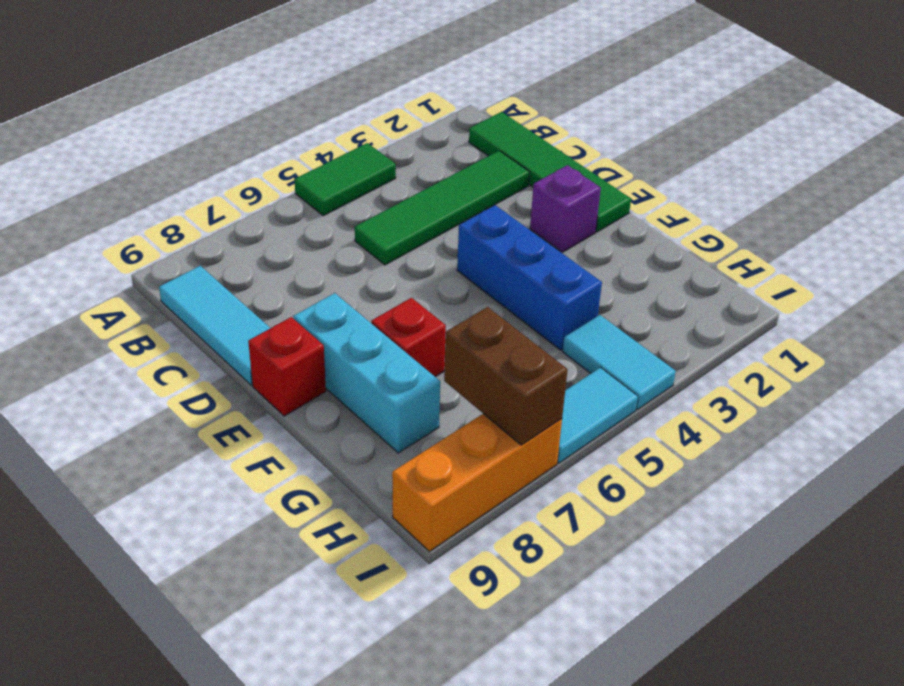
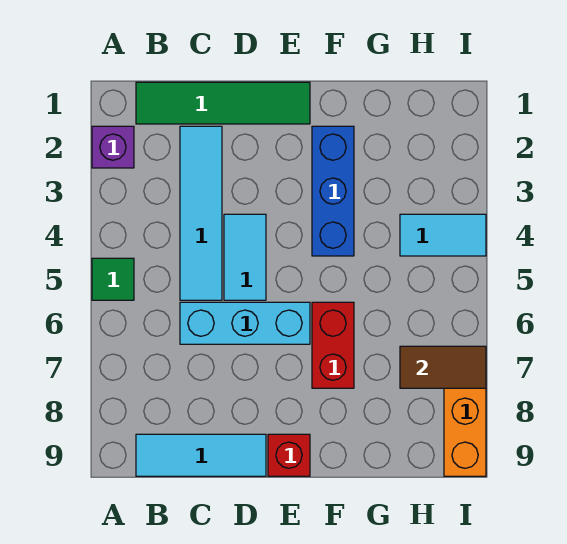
green 1x2 tile [294,143,396,216] -> green 1x1 tile [92,258,134,300]
green 1x4 tile [355,151,530,265] -> cyan 1x4 tile [180,126,222,300]
purple 1x1 brick [530,165,601,252] -> purple 1x1 brick moved to [92,126,134,168]
blue 1x3 brick [457,205,602,350] -> blue 1x3 brick turned to [312,126,354,256]
cyan 1x3 brick [293,293,440,453] -> cyan 1x3 brick moved to [180,302,310,344]
red 1x1 brick [371,298,446,377] -> red 1x2 brick [312,302,354,388]
brown 1x2 brick [444,307,568,445] -> brown 1x2 tile [400,346,486,388]
cyan 1x2 tile [557,368,638,463] -> cyan 1x2 tile moved to [224,214,266,300]

